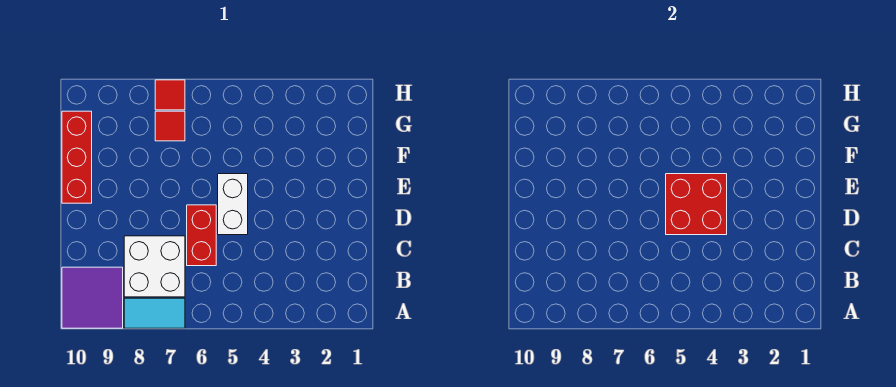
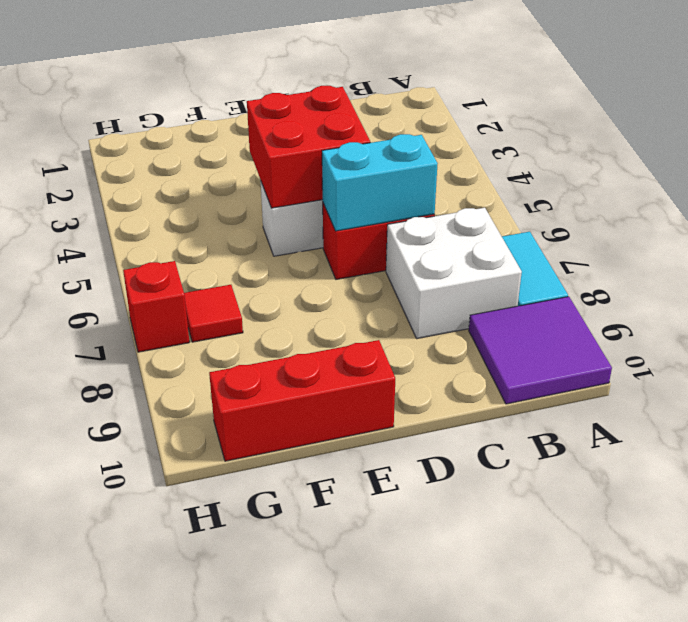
none -> cyan 1x2 brick [322,134,438,231]
red 1x1 tile [155,80,185,110] -> red 1x1 brick [123,261,189,352]

